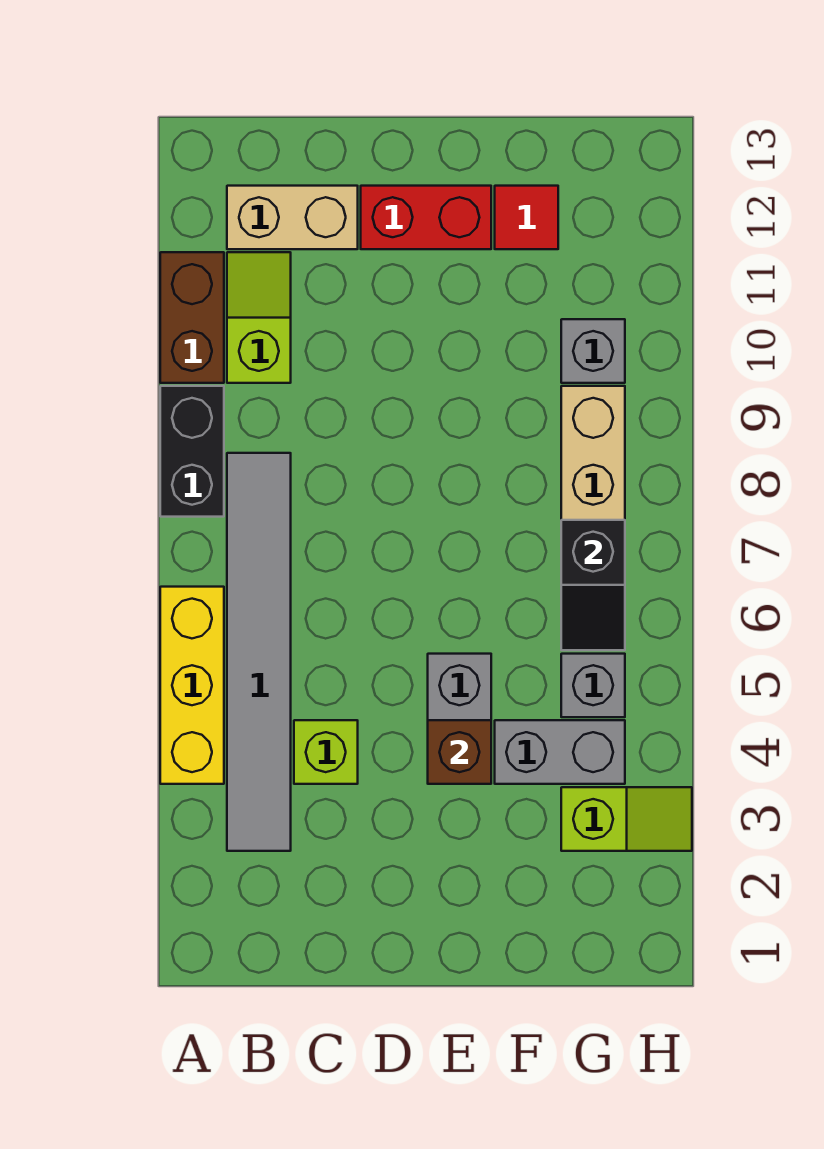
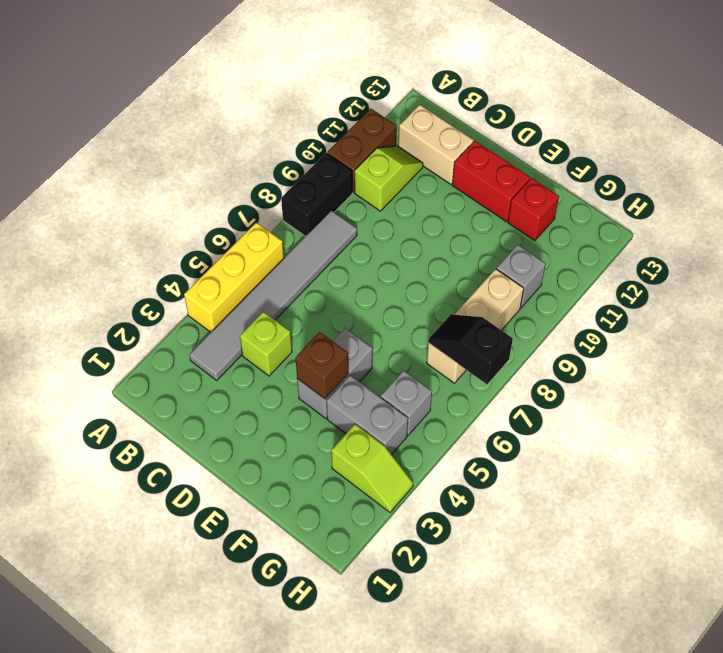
red 1x1 tile [495,186,558,249] -> red 1x1 brick [508,178,559,241]
black 1x2 slope [561,520,625,650] -> black 1x2 slope turned to [428,314,513,384]

